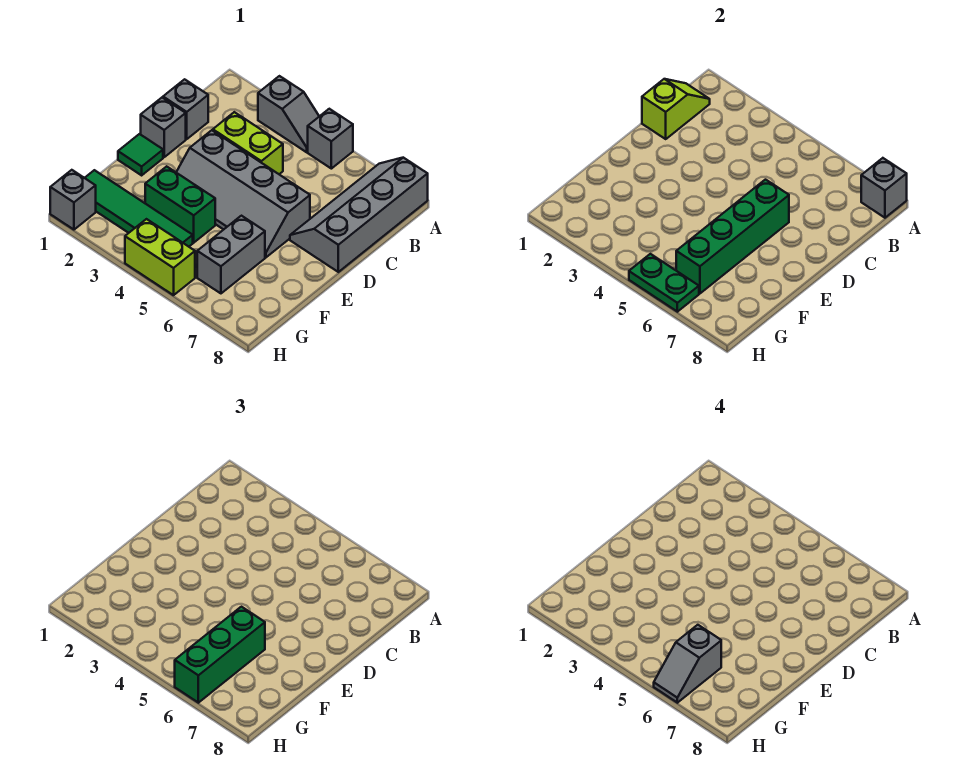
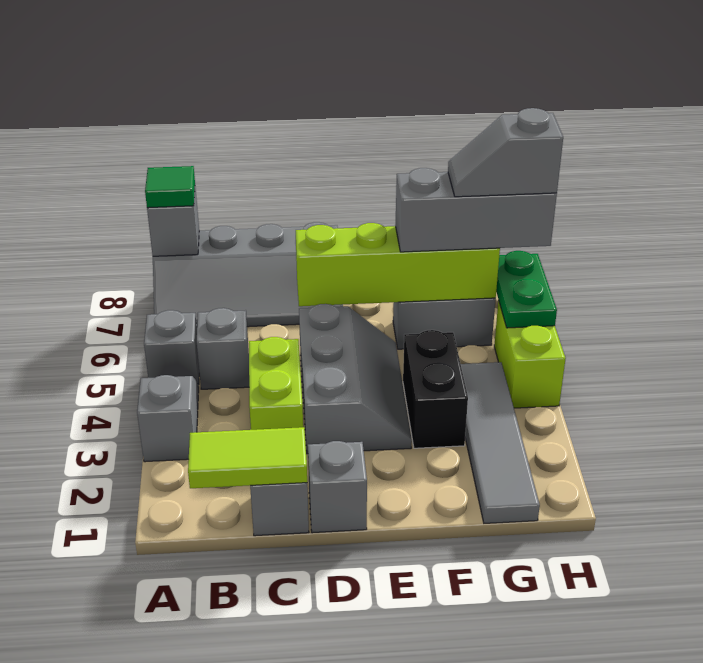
lime 1x2 slope [642,79,710,139] -> lime 1x2 tile [188,427,307,488]
grey 2x4 slope [176,130,310,257] -> grey 2x3 slope [299,304,412,454]
green 1x4 brick [676,180,789,293] -> lime 1x4 brick [296,223,500,306]
green 1x1 tile [118,134,163,175] -> green 1x1 tile moved to [145,166,195,208]
green 1x2 brick [145,166,215,243] -> black 1x2 brick [403,330,468,448]
green 1x3 brick [175,607,265,703] -> grey 1x3 brick [395,168,557,252]
green 1x4 tile [85,170,193,247] -> grey 1x4 tile [461,362,540,523]
grey 1x2 slope [654,625,721,703] -> grey 1x2 slope turned to [448,108,563,197]
grey 1x1 brick [50,170,96,230] -> grey 1x1 brick moved to [197,308,249,389]

